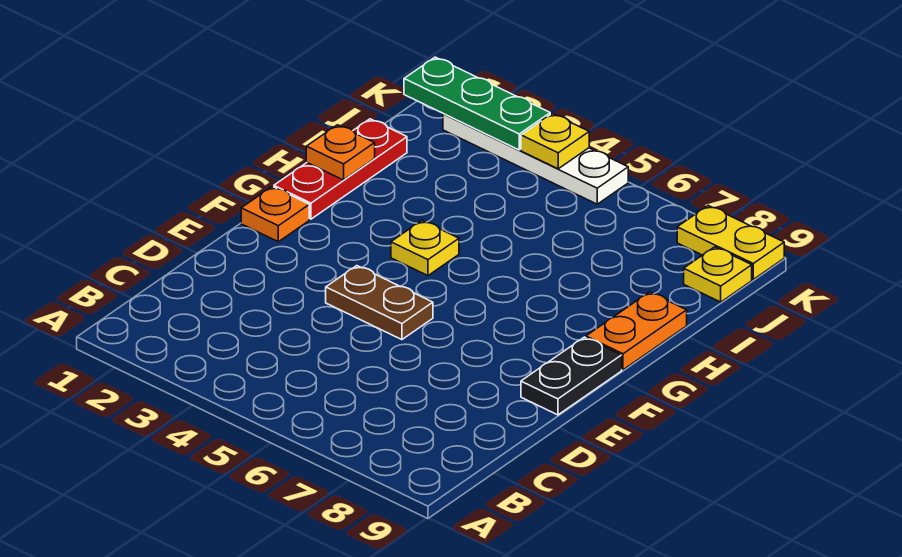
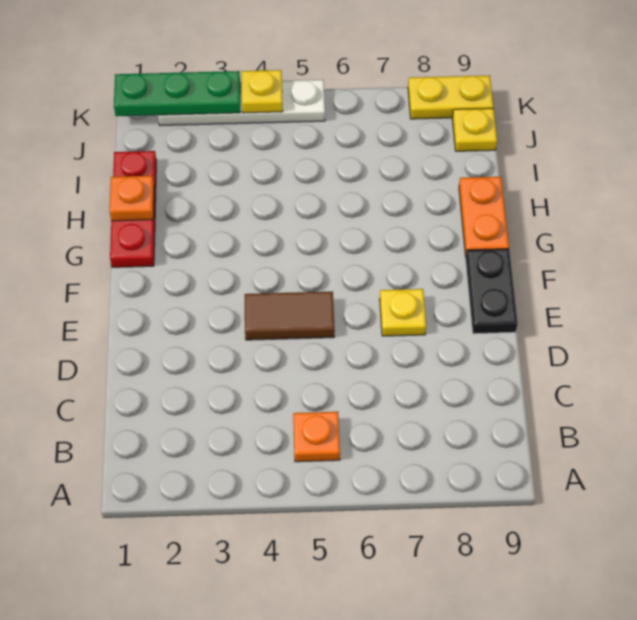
brown 1x2 plate [326,266,433,340] -> brown 1x2 tile [245,291,335,340]
orange 1x1 plate [241,187,309,242] -> orange 1x1 plate moved to [293,412,340,462]
yellow 1x1 plate [391,221,459,276] -> yellow 1x1 plate moved to [380,289,426,336]

